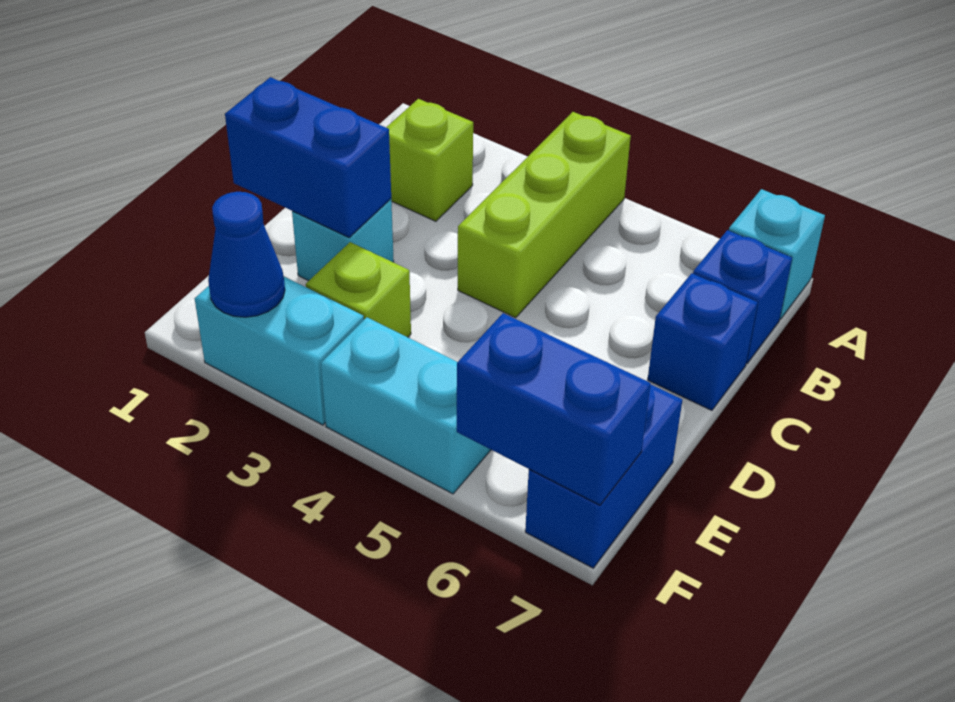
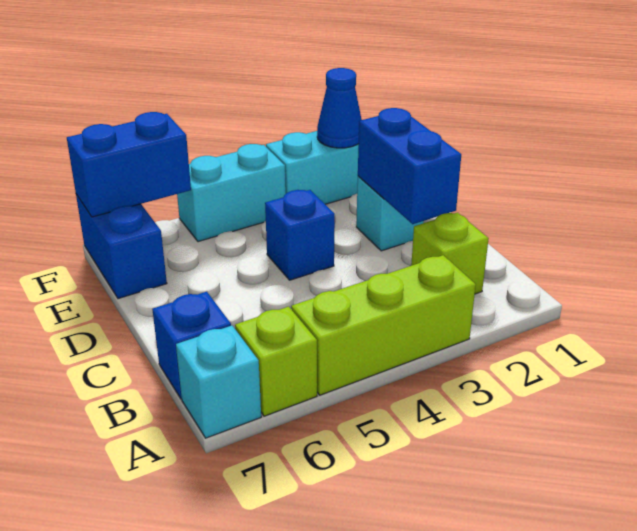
lime 1x3 brick [458,112,631,318] -> lime 1x3 brick turned to [291,255,476,395]
blue 1x1 brick [648,273,758,410] -> blue 1x1 brick moved to [265,190,335,280]
blue 1x2 brick [225,77,391,237] -> blue 1x2 brick turned to [358,108,461,224]
lime 1x1 brick [306,242,411,337] -> lime 1x1 brick moved to [235,307,317,416]

